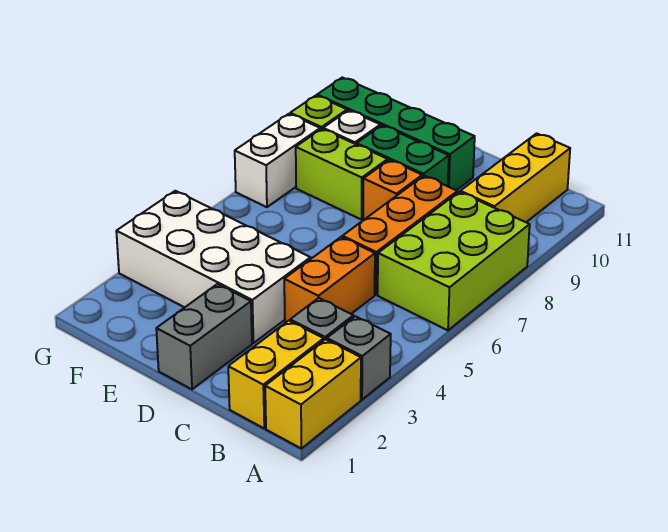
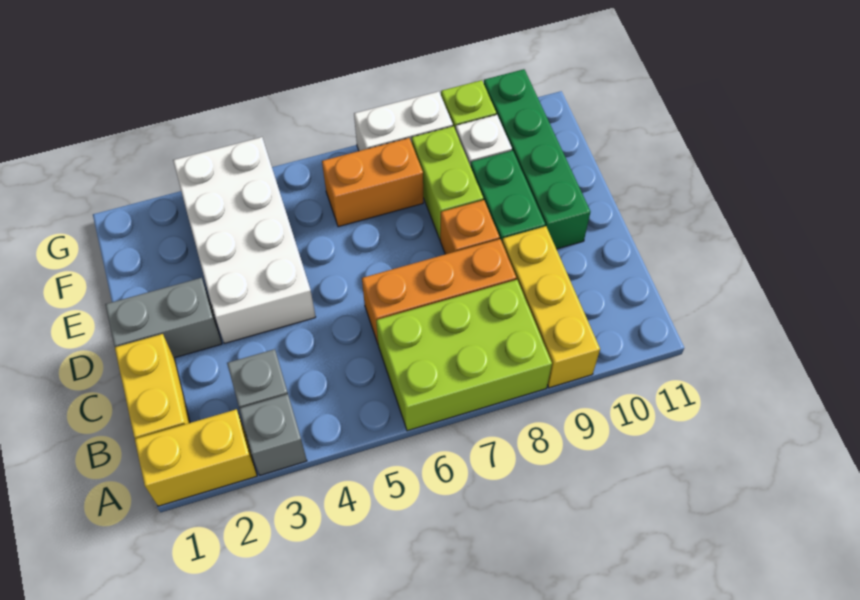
yellow 1x2 brick [228,321,324,428] -> yellow 1x2 brick turned to [115,334,190,439]
yellow 1x3 brick [460,133,570,222] -> yellow 1x3 brick turned to [502,226,600,388]
orange 1x2 brick [284,237,375,322] -> orange 1x2 brick moved to [322,138,423,227]

